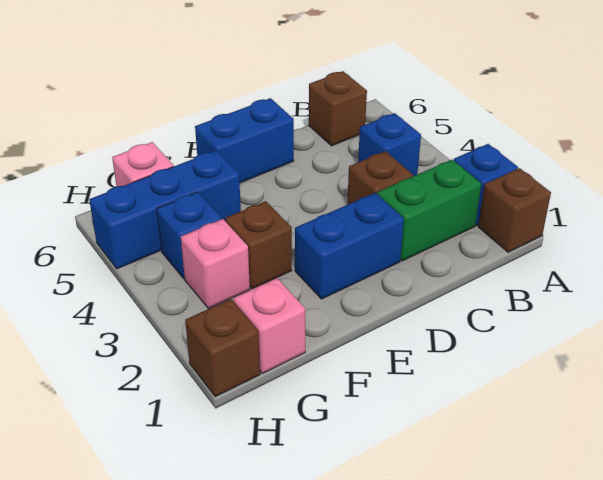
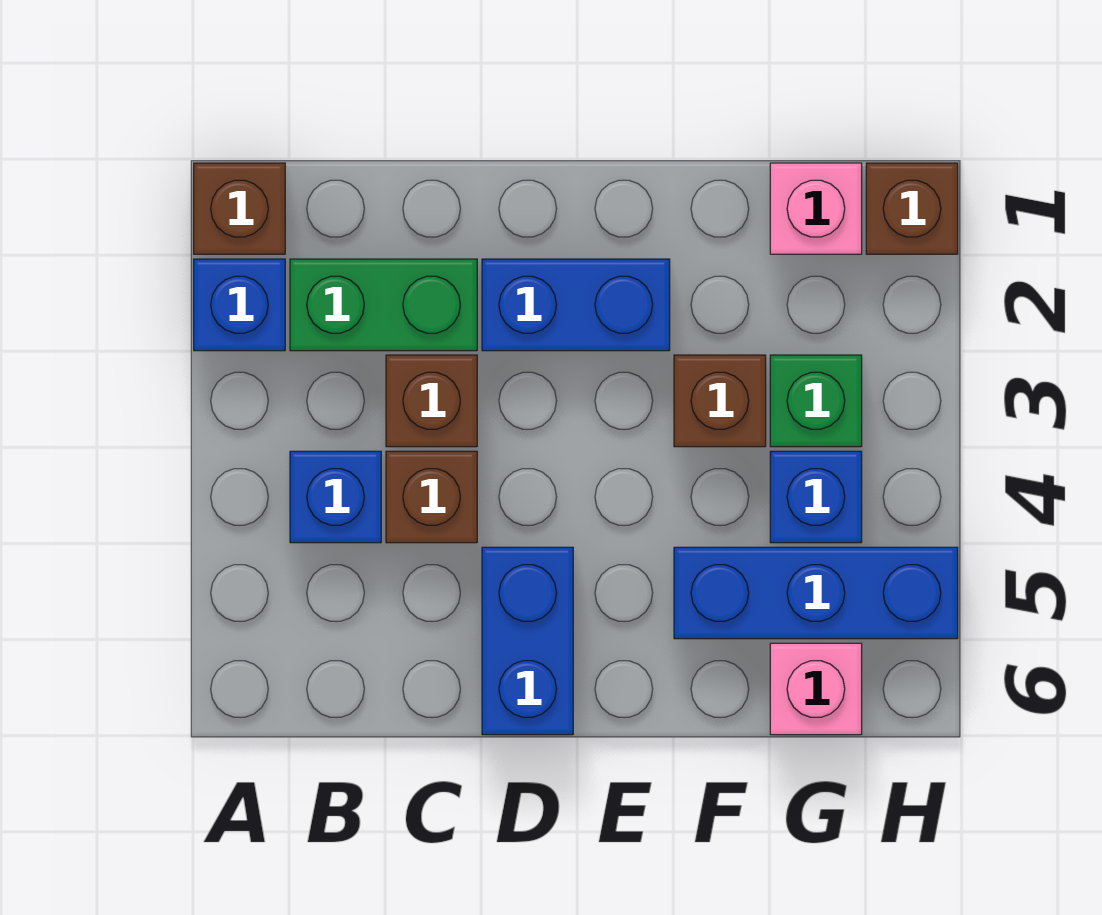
brown 1x1 brick [309,71,367,146] -> brown 1x1 brick moved to [386,451,477,543]
blue 1x2 brick [195,98,294,183] -> blue 1x2 brick turned to [482,547,573,735]
pink 1x1 brick [181,219,250,308] -> green 1x1 brick [770,355,862,447]

